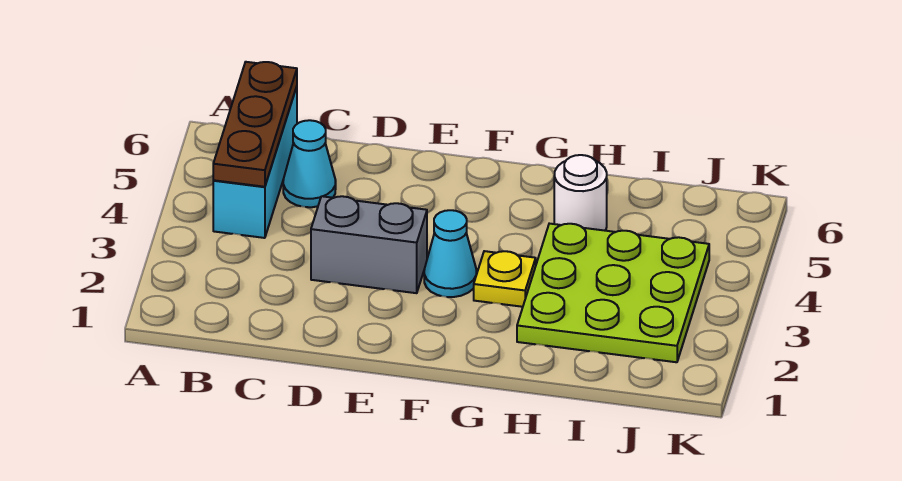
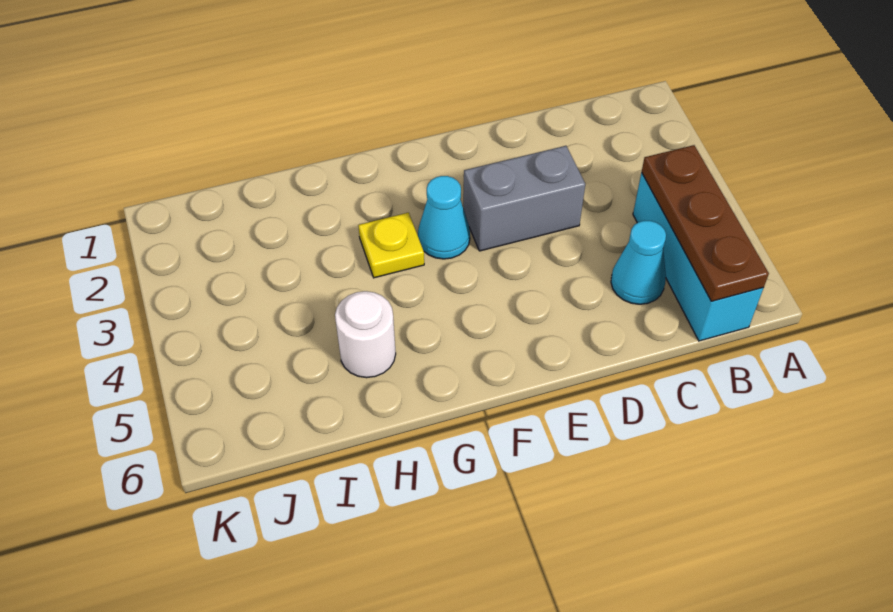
lime 3x3 plate [517,224,709,362] -> none

